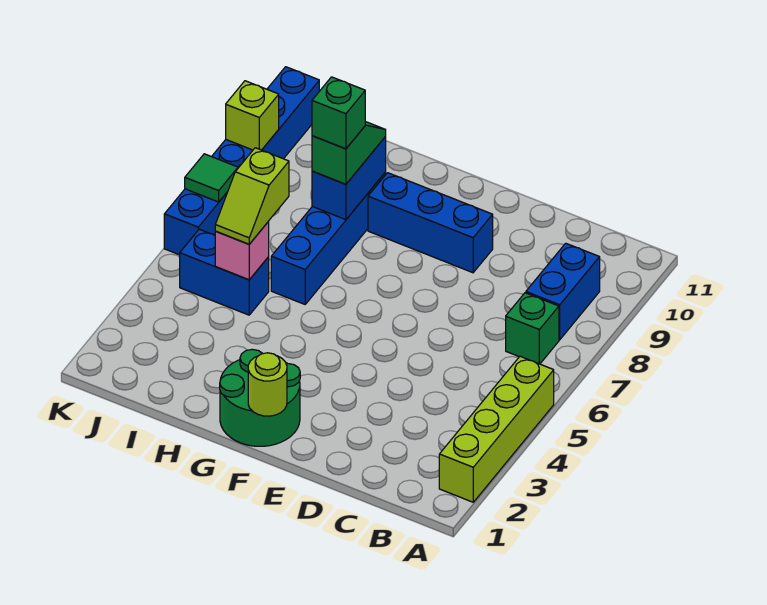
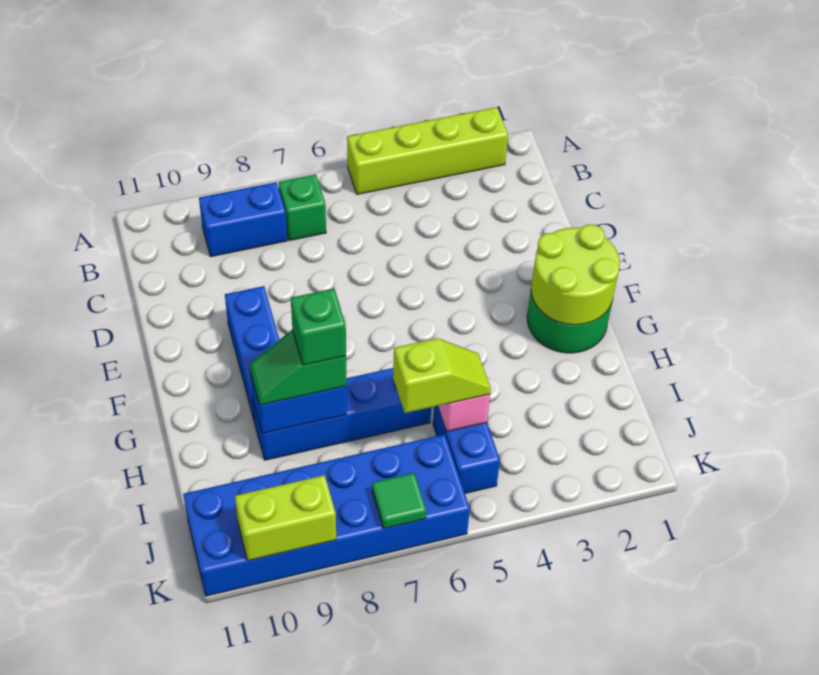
lime 1x1 round brick [248,353,287,416] -> lime 2x2 round brick [531,225,620,325]
blue 1x6 brick [164,67,319,255] -> blue 2x6 brick [183,434,470,596]
lime 1x1 brick [226,81,279,150] -> lime 1x2 brick [235,475,336,561]

